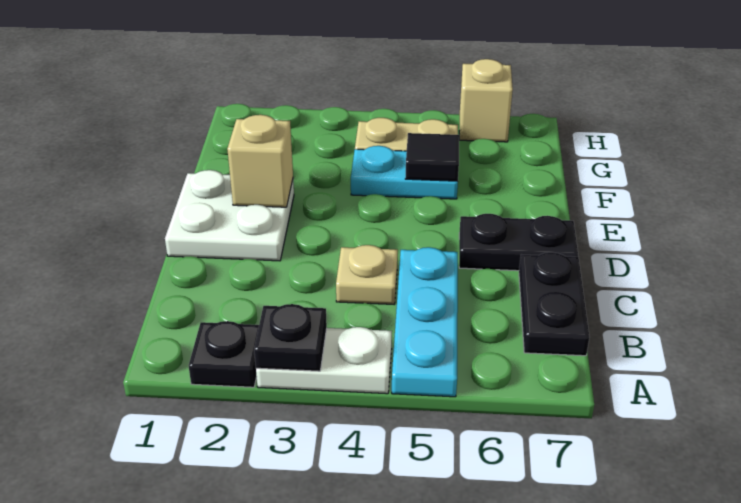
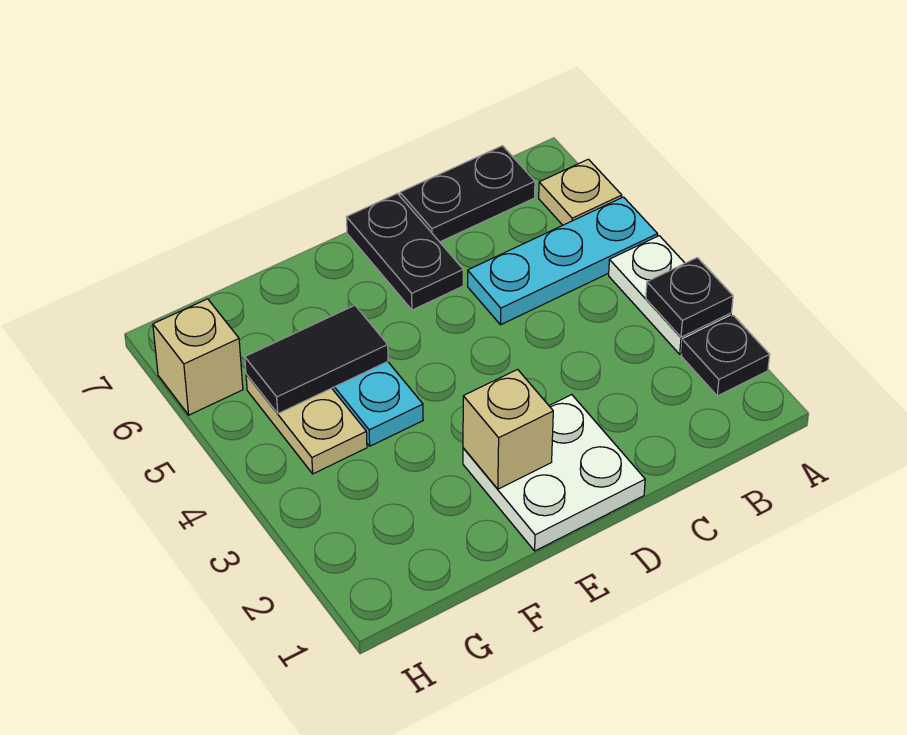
tan 1x1 plate [336,245,398,304] -> tan 1x1 plate moved to [539,159,622,225]
black 1x1 tile [405,133,459,181] -> black 1x2 tile [245,305,388,413]

